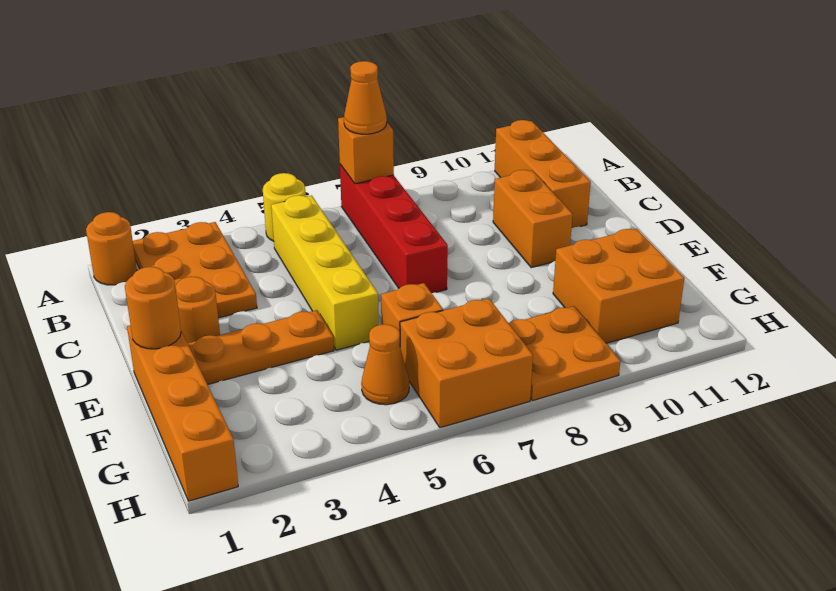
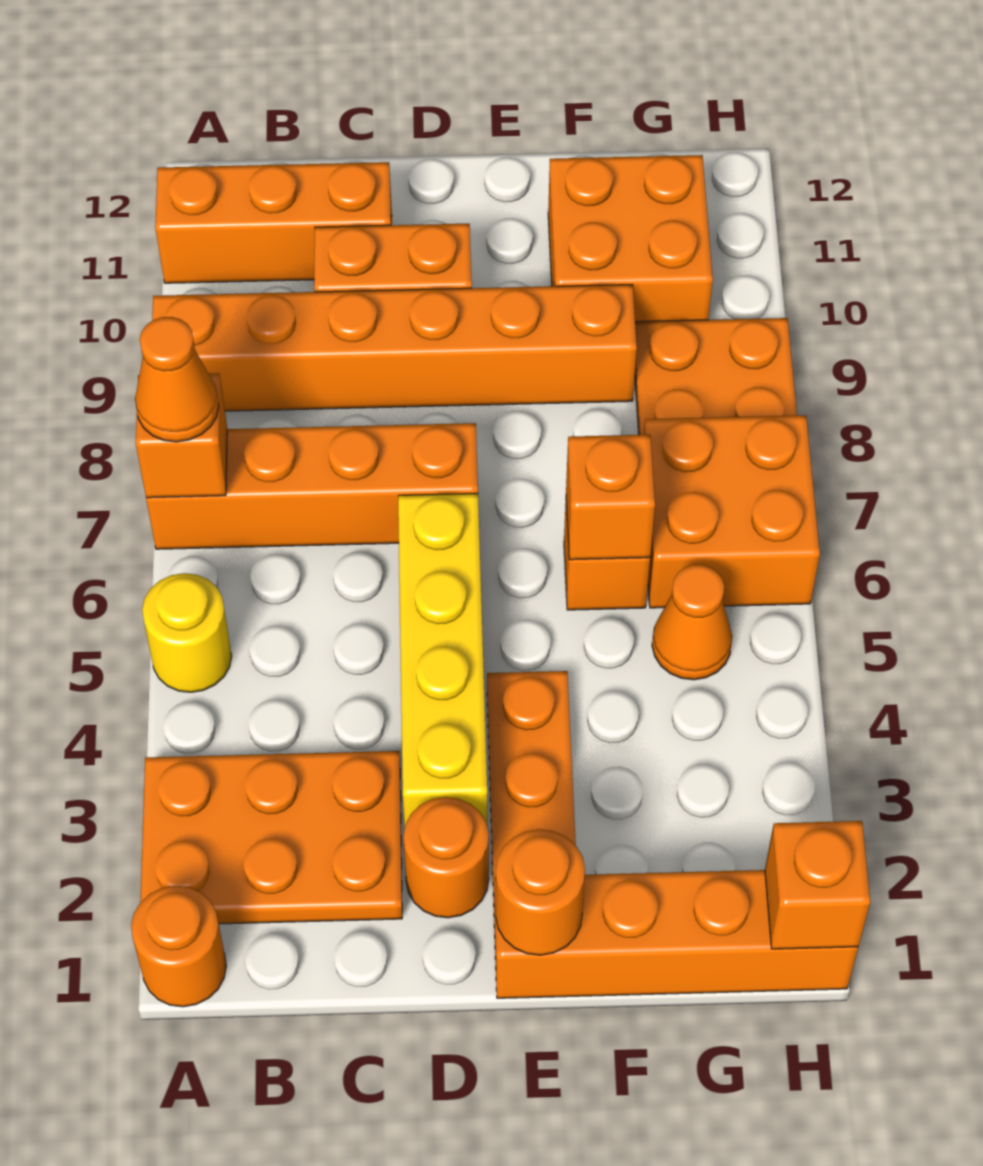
red 1x4 brick [340,164,448,293] -> orange 1x4 brick [146,423,478,549]
none -> orange 1x6 brick [152,285,637,411]
yellow 1x4 brick [271,195,379,350] -> yellow 1x4 brick turned to [398,494,487,825]
none -> orange 1x1 brick [566,435,655,560]
none -> orange 1x1 brick [765,821,870,949]

